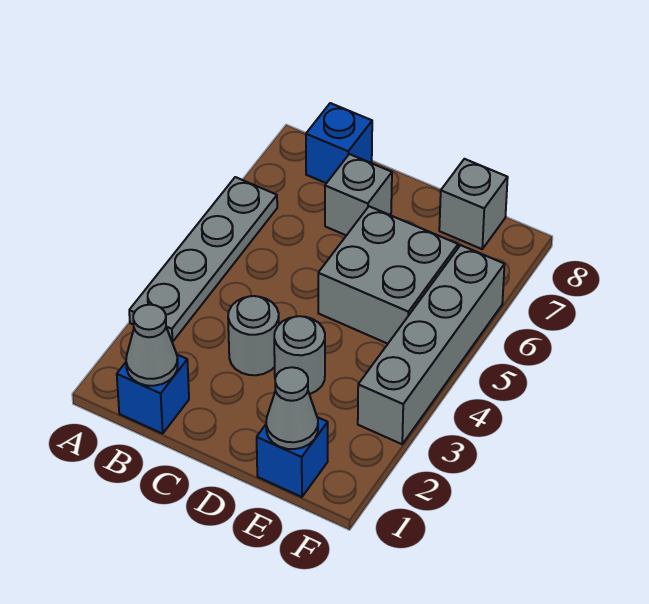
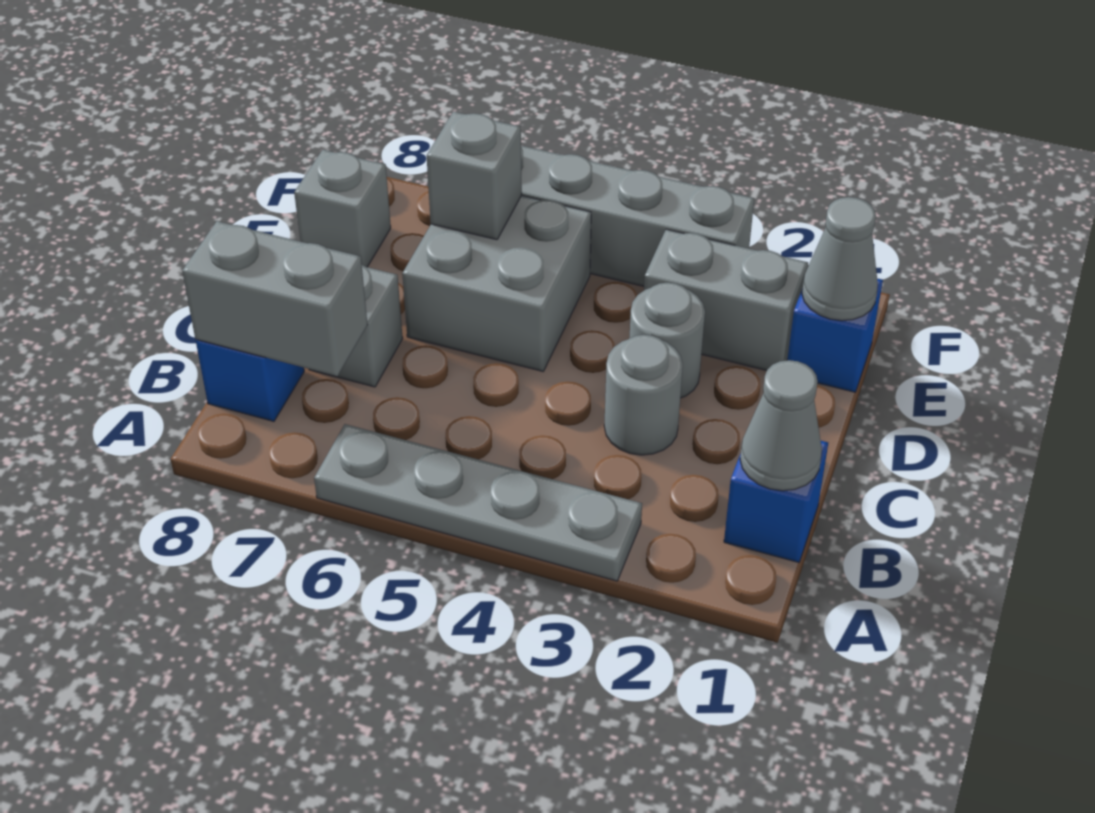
none -> grey 1x2 brick [182,221,367,376]
none -> grey 1x2 brick [644,229,808,371]
none -> grey 1x1 brick [427,111,522,240]

